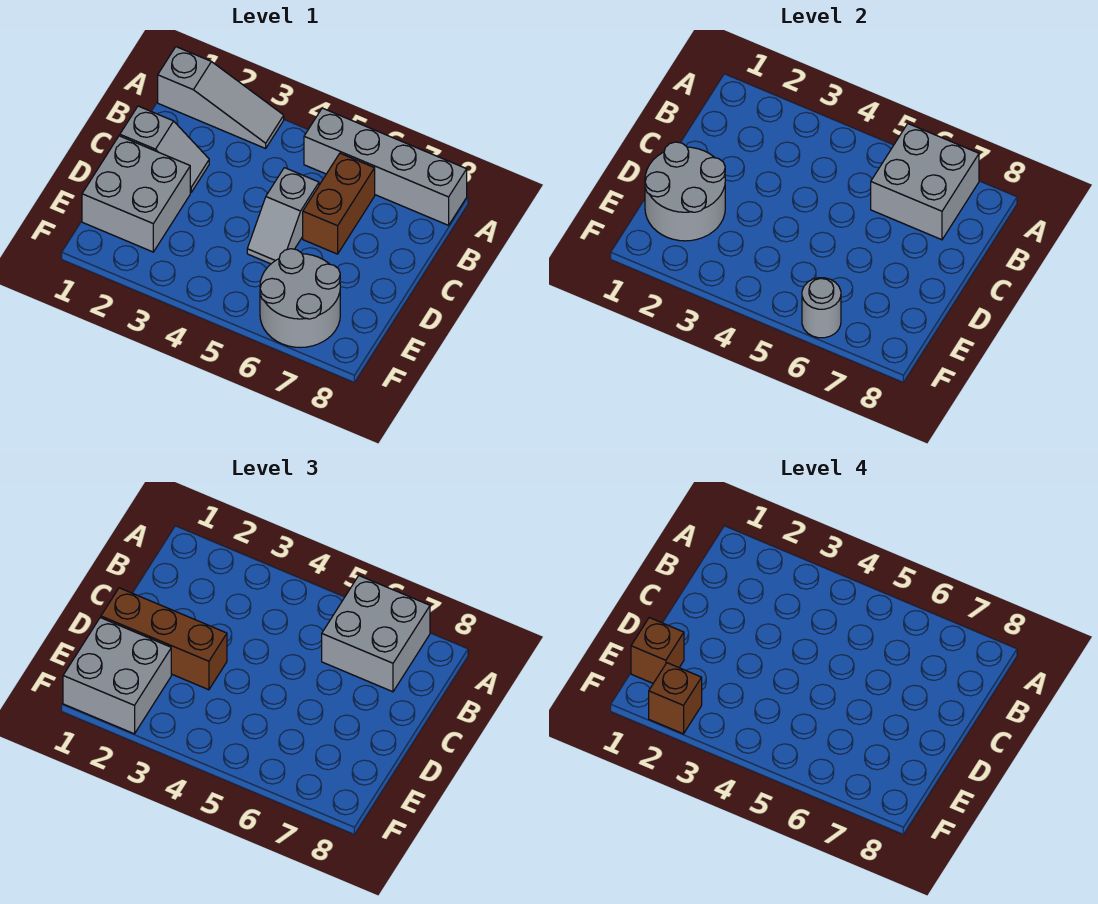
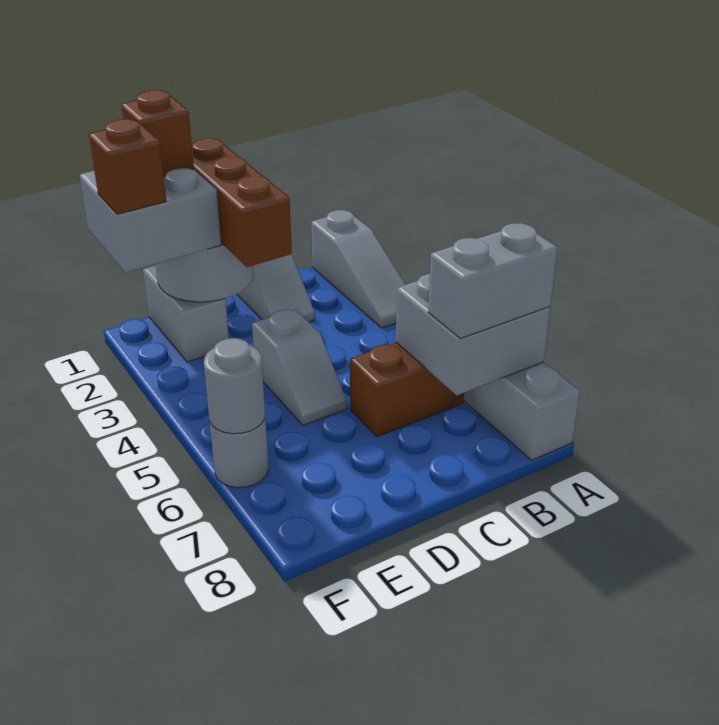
grey 2x2 brick [322,576,430,692] -> grey 1x2 brick [428,223,558,339]
grey 1x2 slope [247,168,319,264] -> grey 1x2 slope turned to [252,309,347,425]
grey 2x2 brick [82,136,190,252] -> grey 1x2 brick [143,265,229,362]
grey 2x2 round brick [260,249,340,347] -> grey 1x1 round brick [210,419,268,488]

